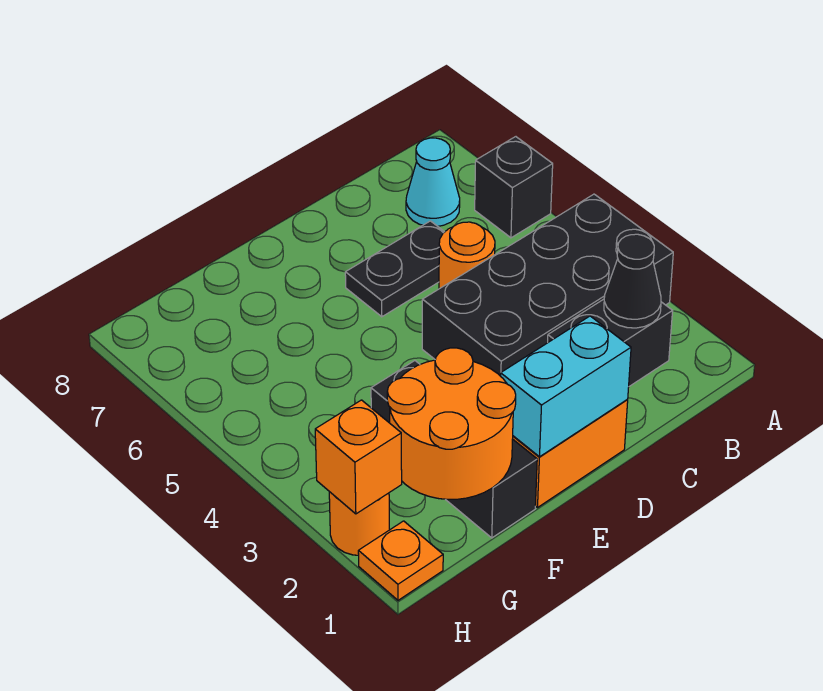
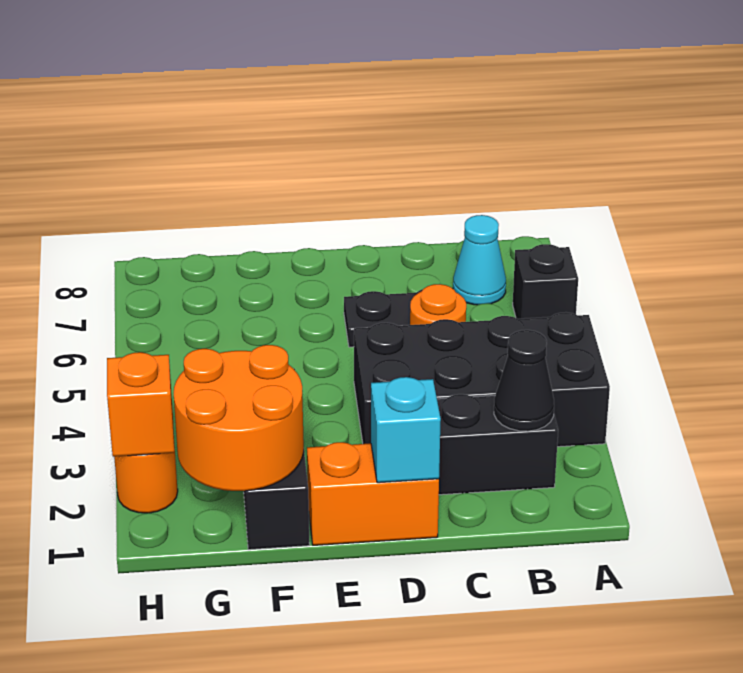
cyan 1x2 brick [501,316,631,457] -> cyan 1x1 brick [371,377,441,483]
orange 1x1 plate [358,521,443,600] -> none

